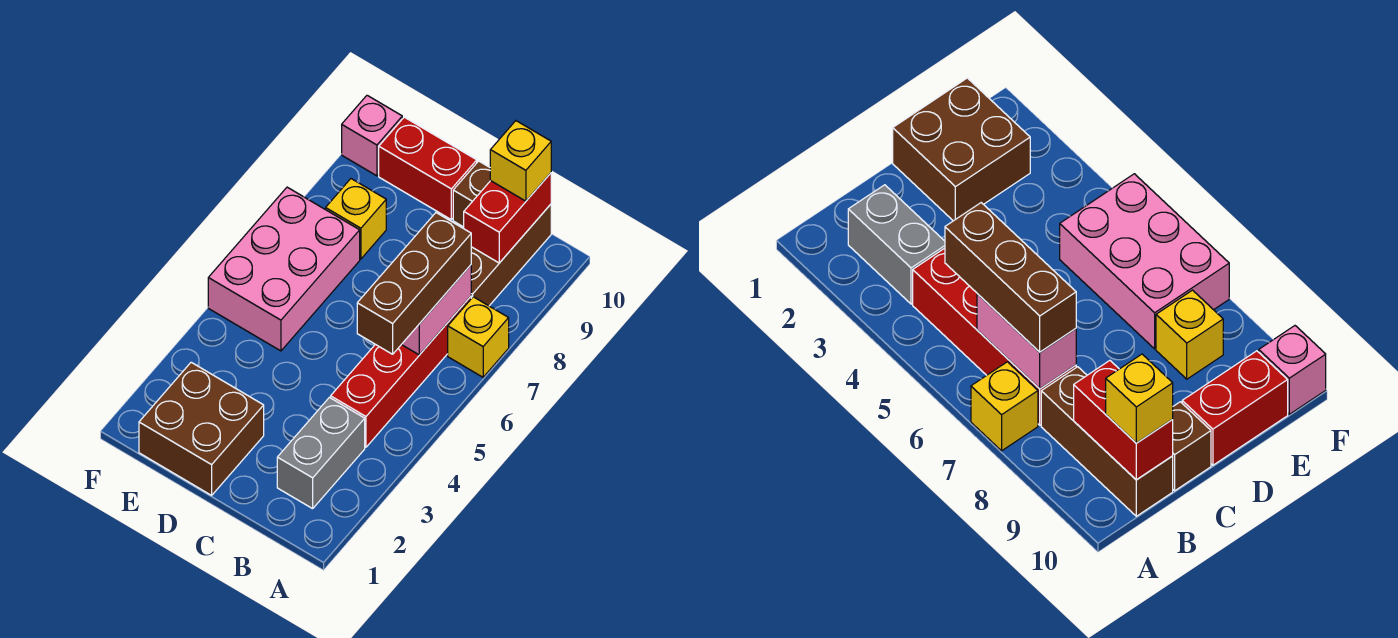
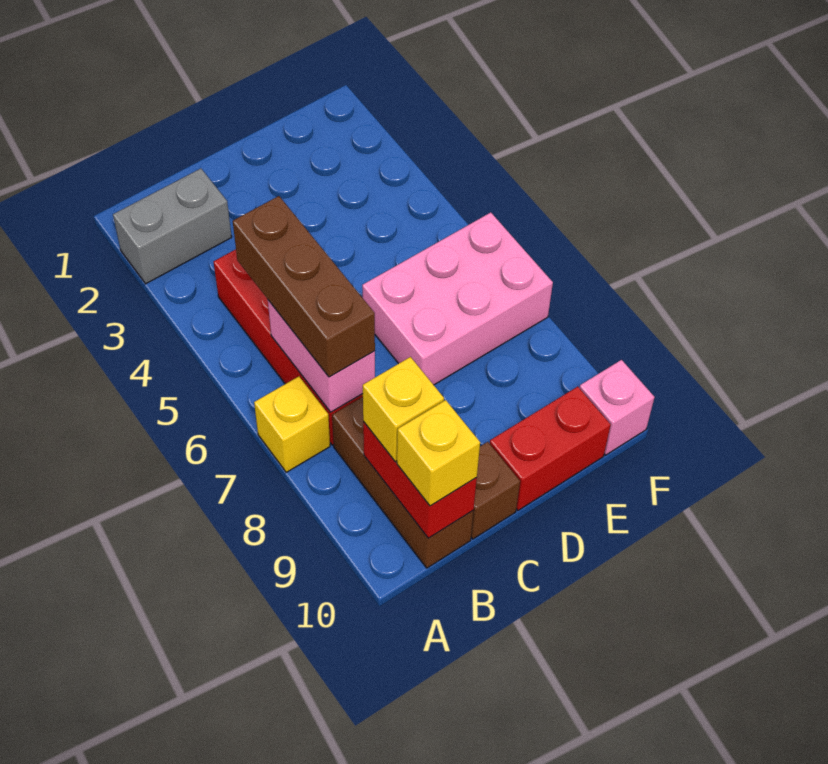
grey 1x2 brick [277,397,365,509] -> grey 1x2 brick turned to [113,169,232,284]
brown 2x2 brick [139,362,264,495] -> none
pink 2x3 brick [208,187,360,351] -> pink 2x3 brick turned to [362,212,553,385]
yellow 1x1 brick [326,179,386,259] -> yellow 1x1 brick moved to [363,357,444,462]

